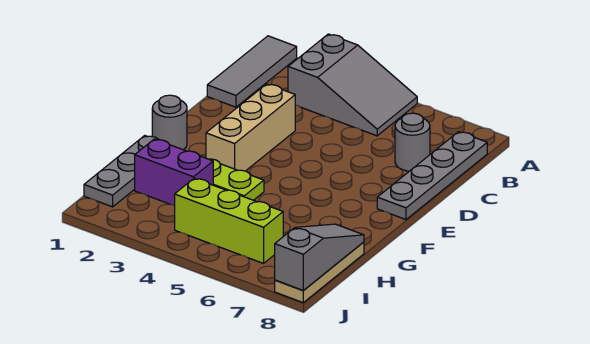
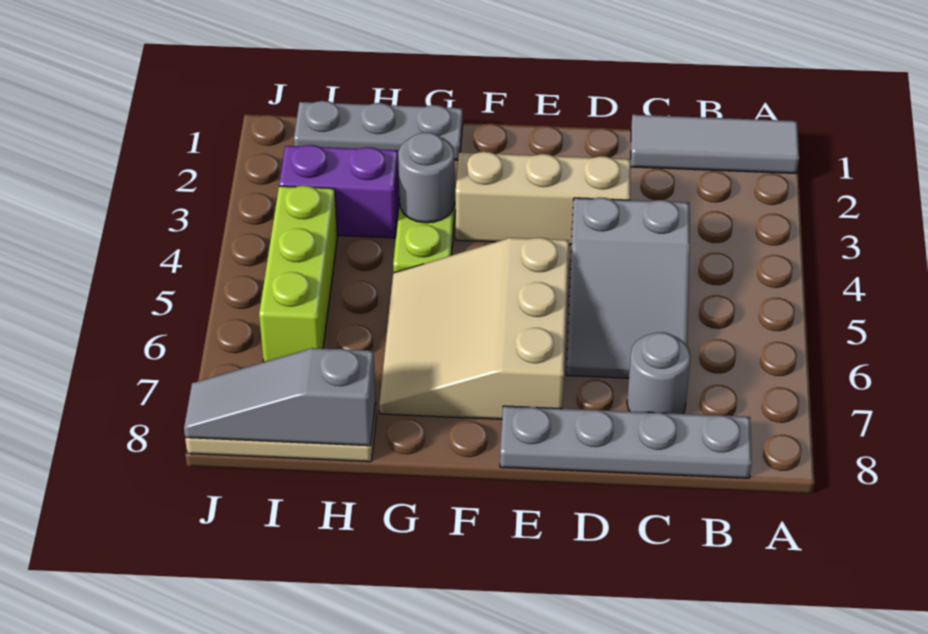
grey 2x3 slope [288,34,417,136] -> grey 2x3 slope moved to [567,197,690,378]
none -> tan 3x3 slope [379,238,569,419]
grey 1x1 round brick [152,95,187,150] -> grey 1x1 round brick moved to [398,132,455,223]
purple 1x2 brick [135,139,213,205] -> purple 1x2 brick turned to [279,145,399,238]
grey 1x3 slope [275,224,364,291] -> grey 1x3 slope turned to [184,348,376,446]

